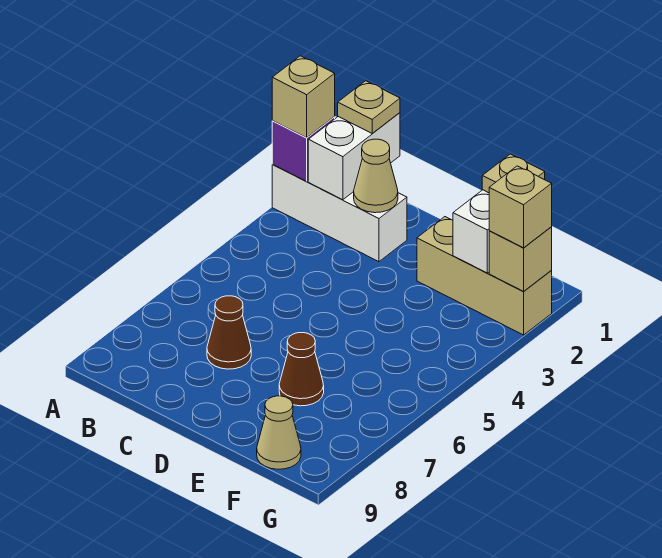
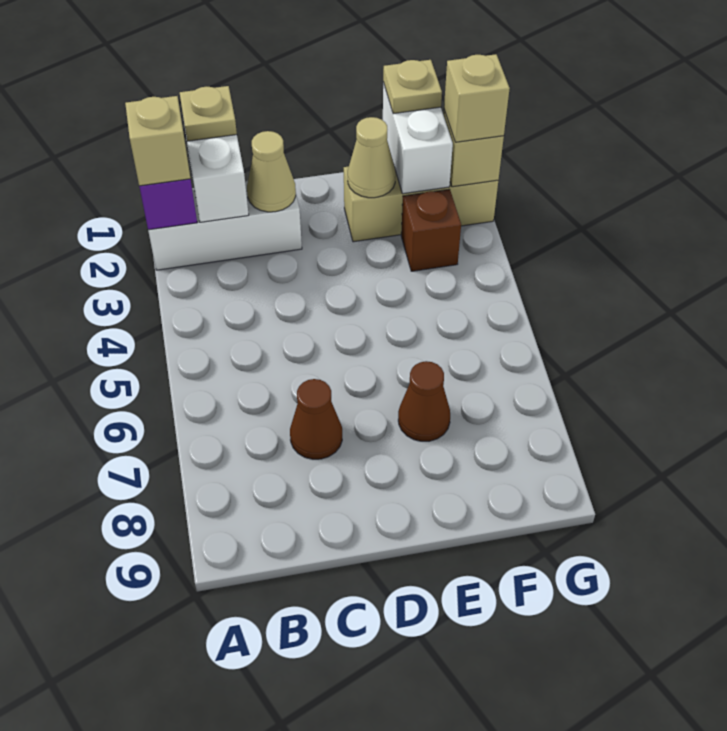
none -> brown 1x1 brick [401,189,461,271]
tan 1x1 cone [257,396,301,469] -> tan 1x1 cone moved to [348,117,396,198]

